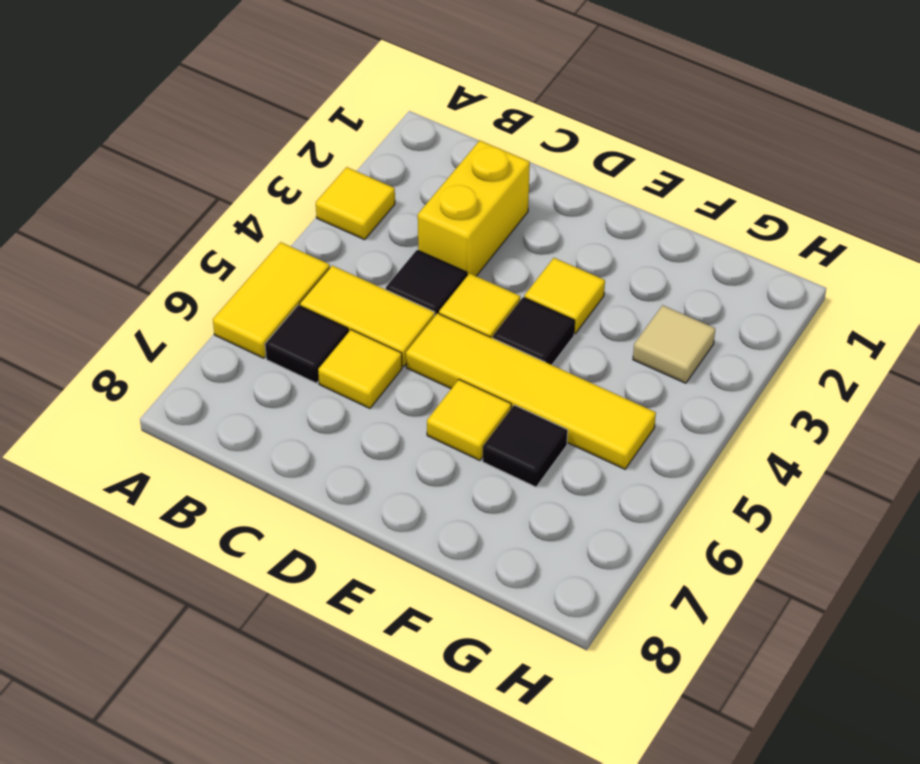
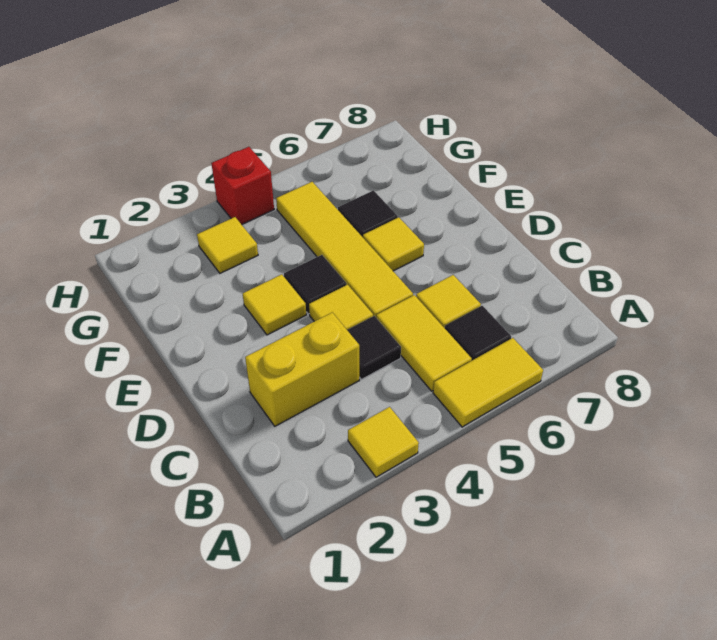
tan 1x1 tile [633,305,715,383] -> yellow 1x1 tile [197,217,258,273]
none -> red 1x1 brick [211,147,274,225]

